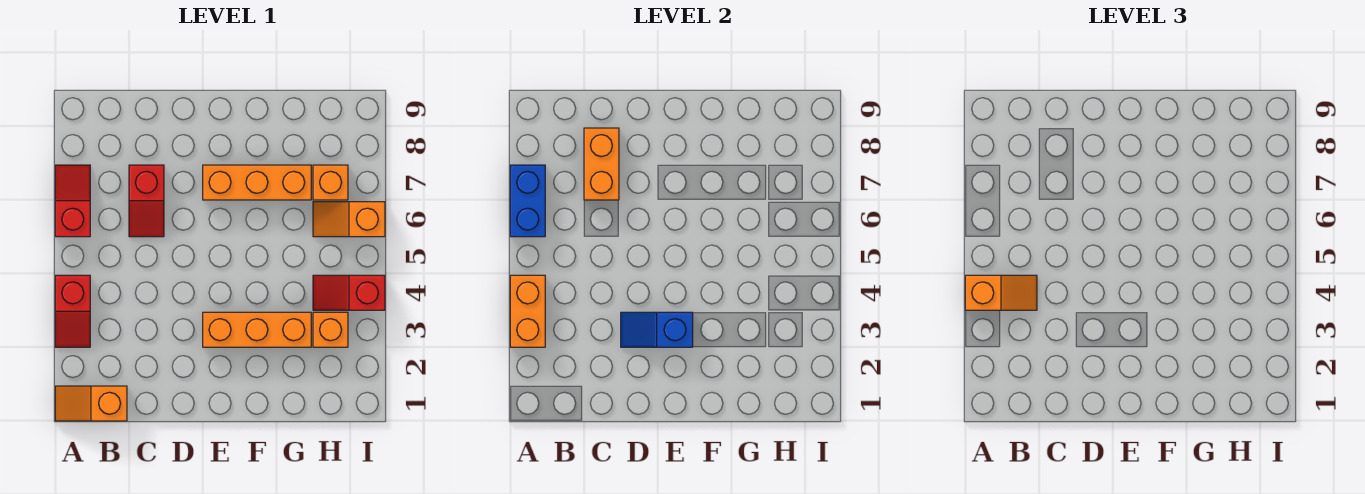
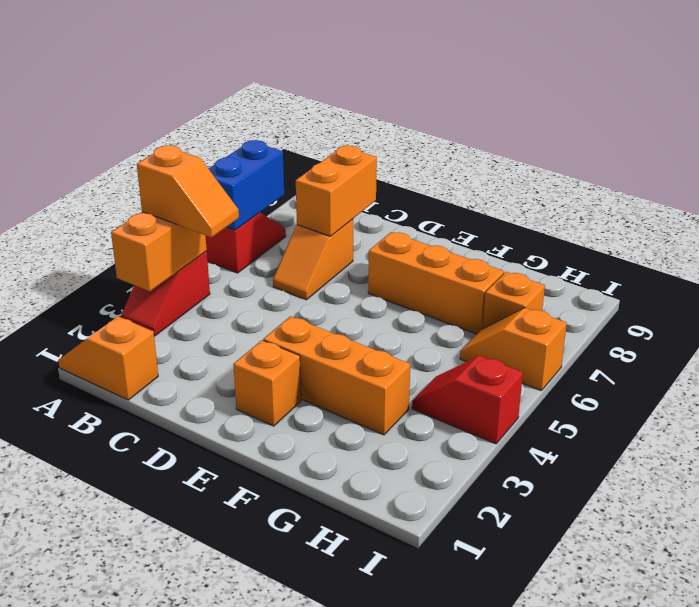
red 1x2 slope [129,165,164,237] -> orange 1x2 slope [273,219,353,300]
blue 1x2 slope [621,312,693,347] -> none
orange 1x1 brick [313,312,348,347] -> orange 1x1 brick moved to [233,340,301,426]

